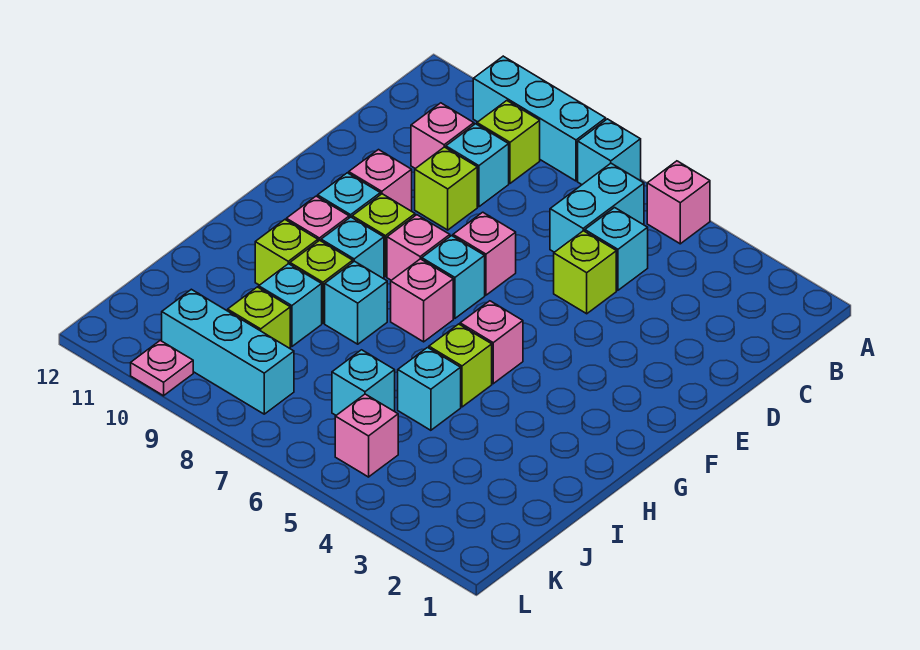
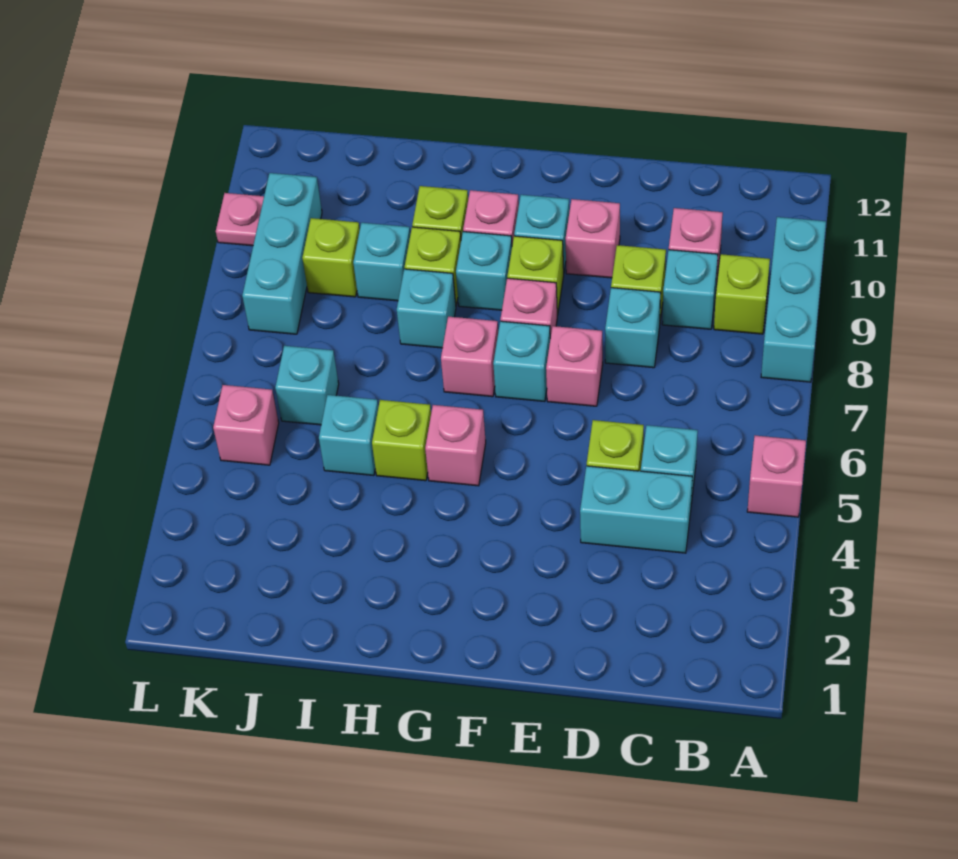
cyan 1x1 brick [578,119,641,184] -> cyan 1x1 brick moved to [605,288,661,368]
cyan 1x2 brick [550,163,644,252] -> cyan 1x2 brick moved to [580,466,692,553]

